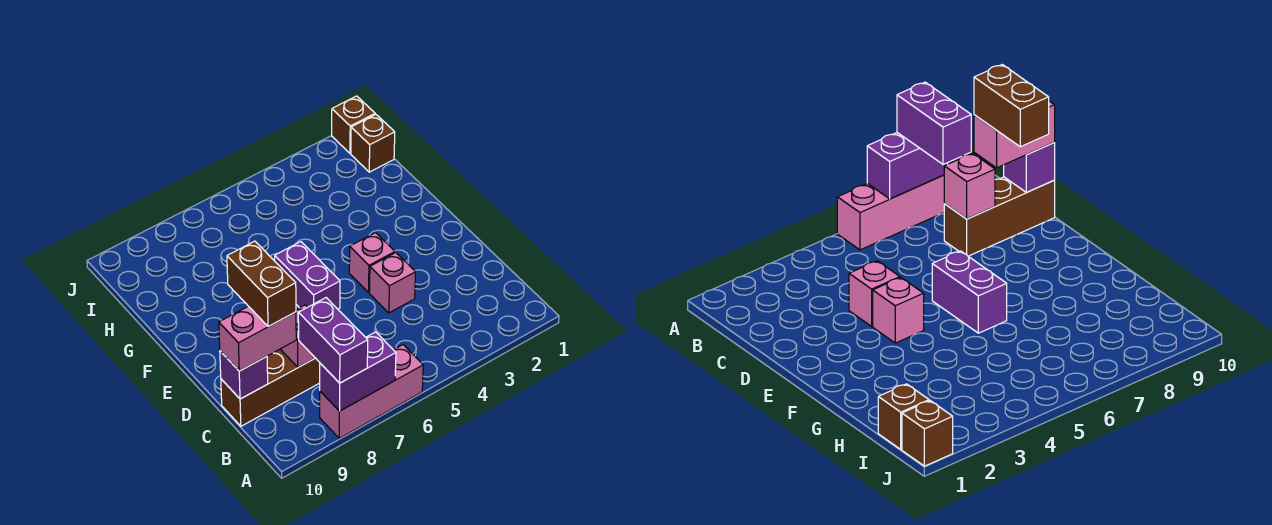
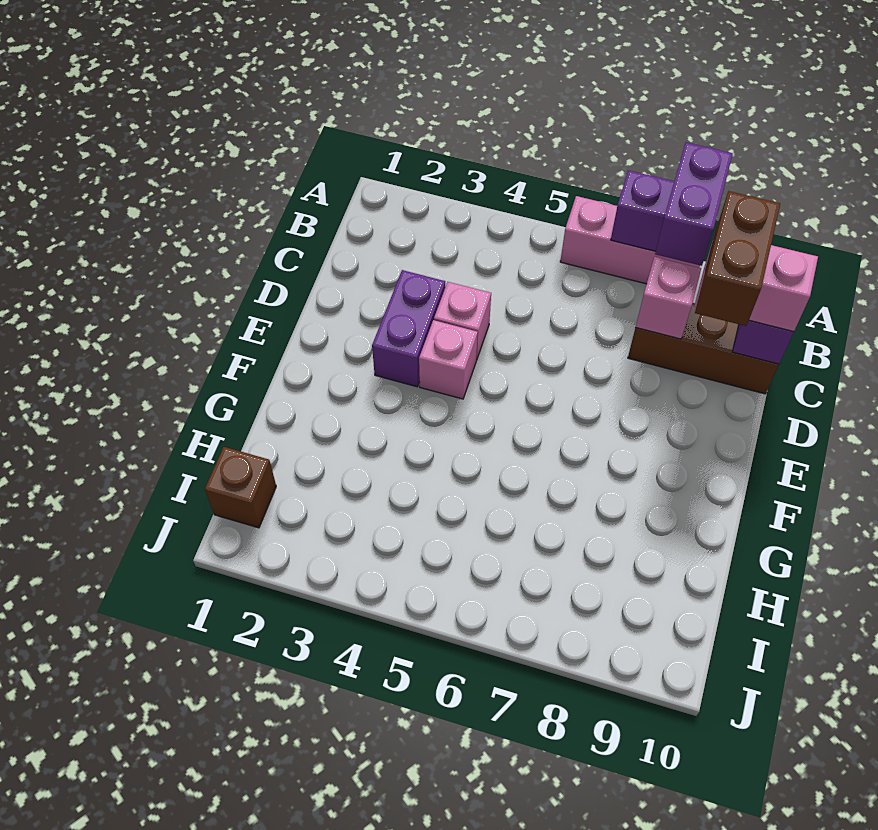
purple 1x2 brick [275,242,340,309] -> purple 1x2 brick moved to [372,270,445,387]
brown 1x1 brick [332,96,375,153] -> none

